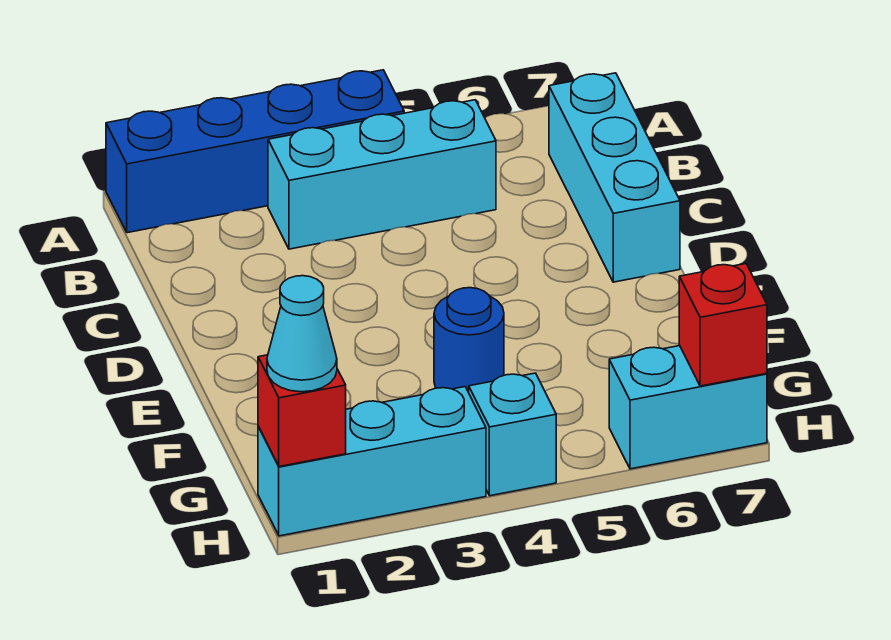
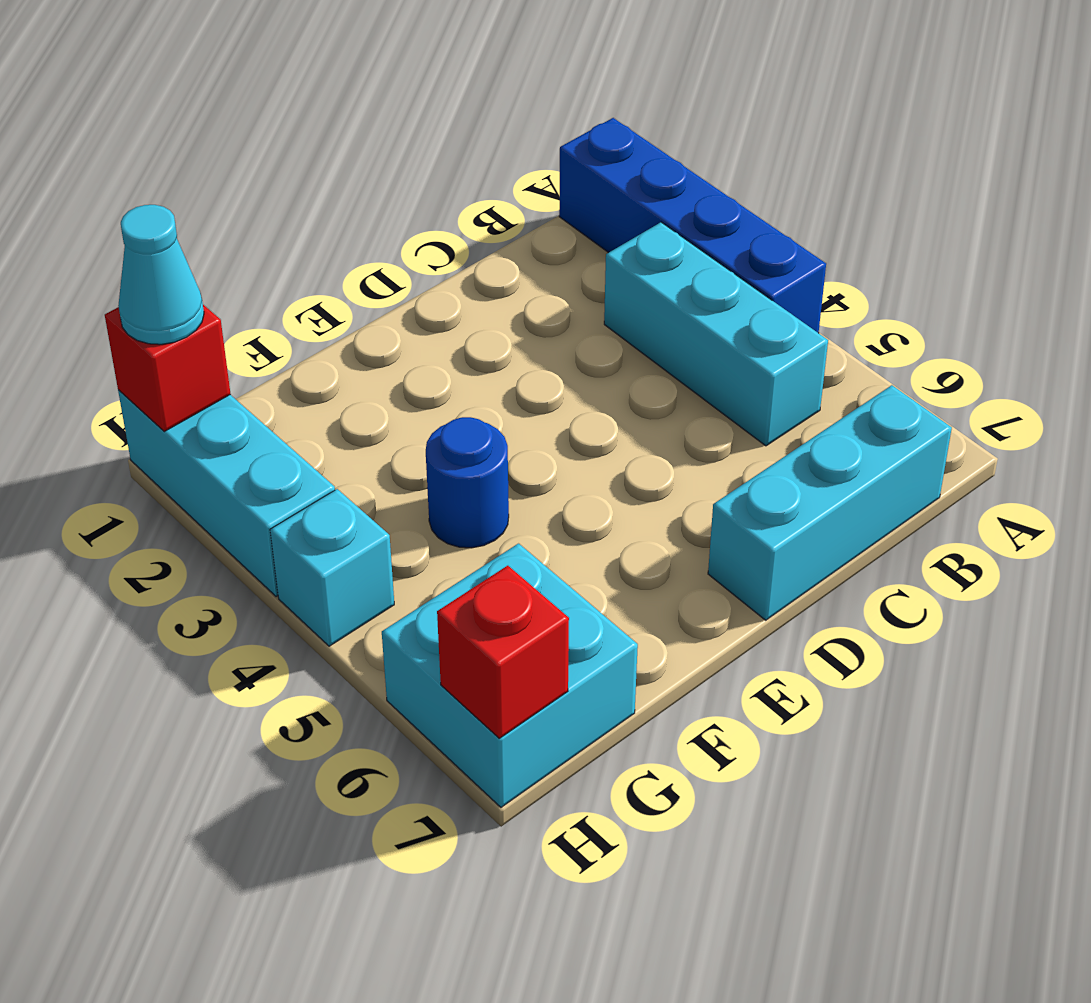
cyan 1x2 brick [609,346,767,469] -> cyan 2x2 brick [382,544,638,807]

